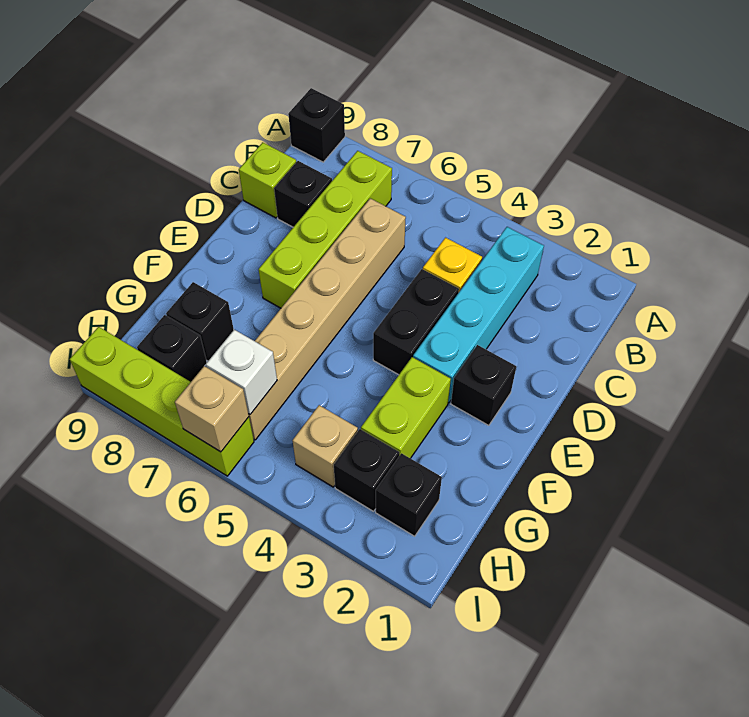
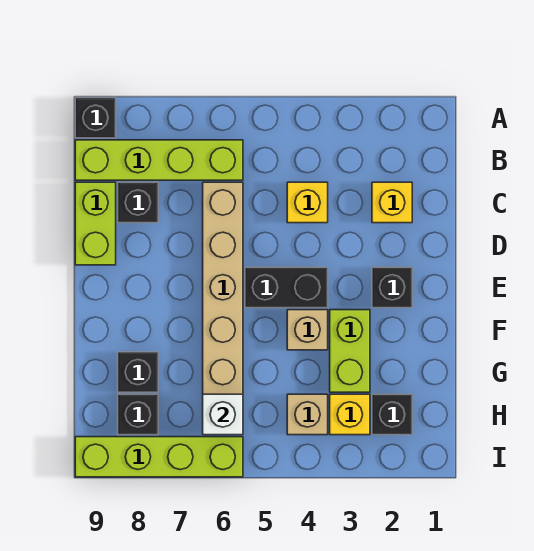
cyan 1x4 brick [413,227,544,403] -> none
lime 1x4 brick [259,151,392,308] -> lime 1x4 brick turned to [75,140,243,180]
none -> yellow 1x1 brick [372,182,412,223]
lime 1x1 brick [239,142,296,218] -> lime 1x2 brick [75,182,116,265]
black 1x2 brick [373,269,459,375] -> black 1x2 brick turned to [245,267,328,308]
black 1x1 brick [334,429,399,511] -> yellow 1x1 brick [330,394,370,435]
tan 1x1 brick [175,366,249,452] -> tan 1x1 brick moved to [287,310,328,350]

